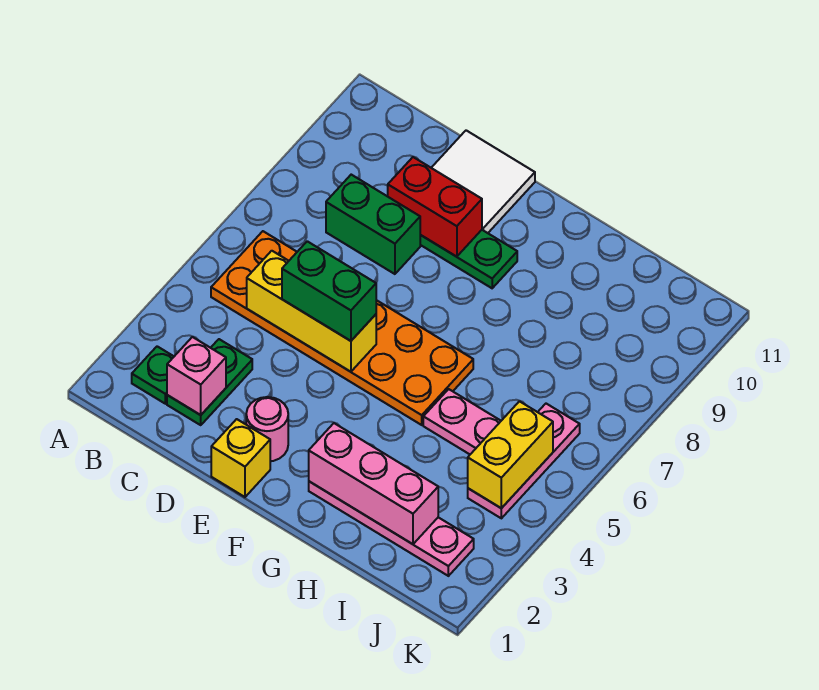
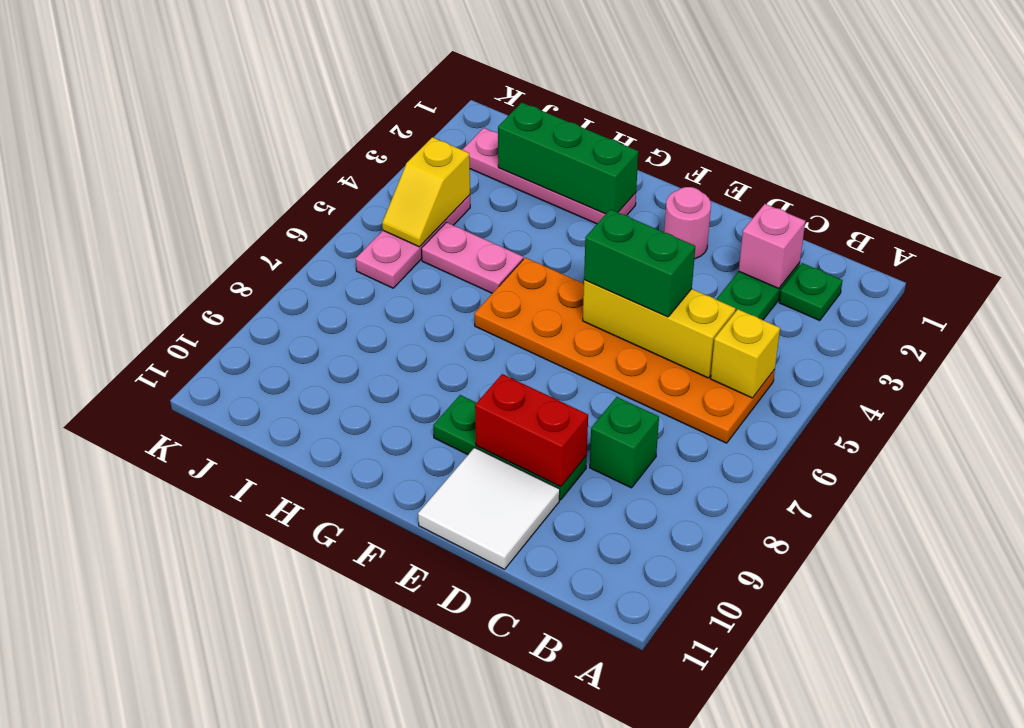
green 1x2 brick [326,175,420,274] -> green 1x1 brick [590,397,659,488]
yellow 1x1 brick [211,419,270,497] -> yellow 1x1 brick moved to [711,309,780,398]
pink 1x3 brick [309,423,438,544] -> green 1x3 brick [498,102,638,214]
yellow 1x2 brick [468,401,553,508] -> yellow 1x2 slope [382,137,470,247]

